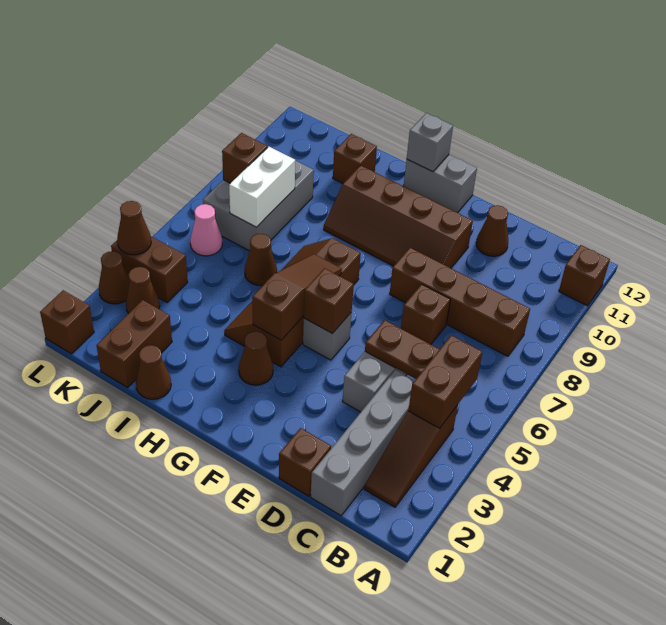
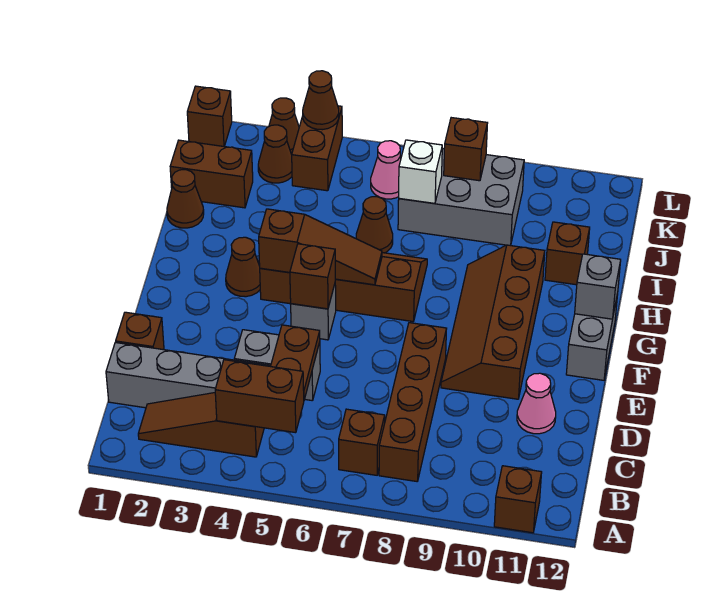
brown 1x1 brick [401,284,450,344] -> brown 1x1 brick moved to [339,409,385,475]
brown 1x1 cone [476,205,508,256] -> pink 1x1 cone [517,373,556,434]
white 1x2 brick [229,147,295,227] -> white 1x1 brick [399,140,442,203]

